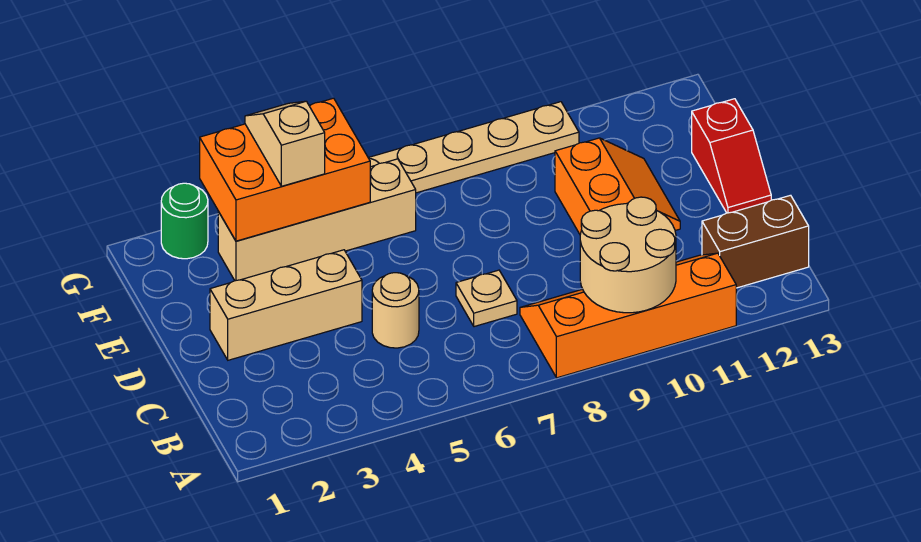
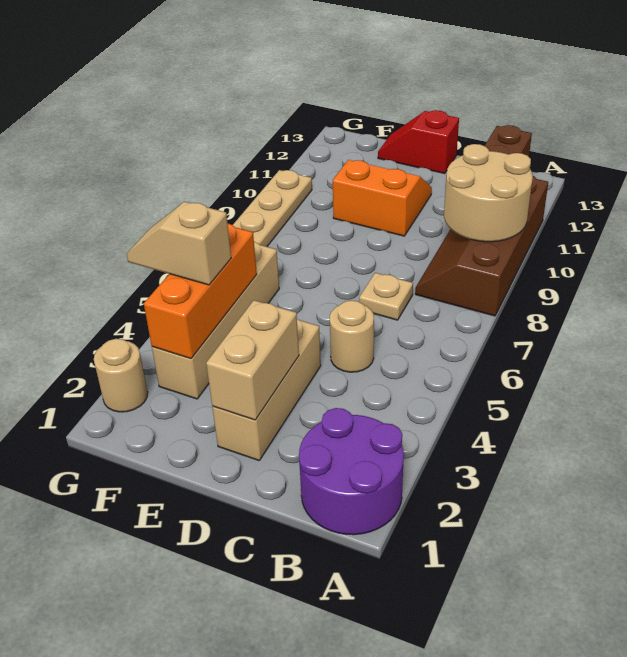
none -> purple 2x2 round brick [299,408,404,535]
orange 2x4 slope [520,253,736,378] -> brown 2x4 slope [415,176,548,316]
none -> tan 1x2 brick [206,300,299,420]
red 1x2 slope [692,99,771,213] -> red 1x2 slope turned to [378,110,459,174]
orange 2x3 brick [200,98,370,241] -> orange 1x3 brick [144,224,257,359]
green 1x1 round brick [161,183,208,259] -> tan 1x1 round brick [94,339,148,412]

